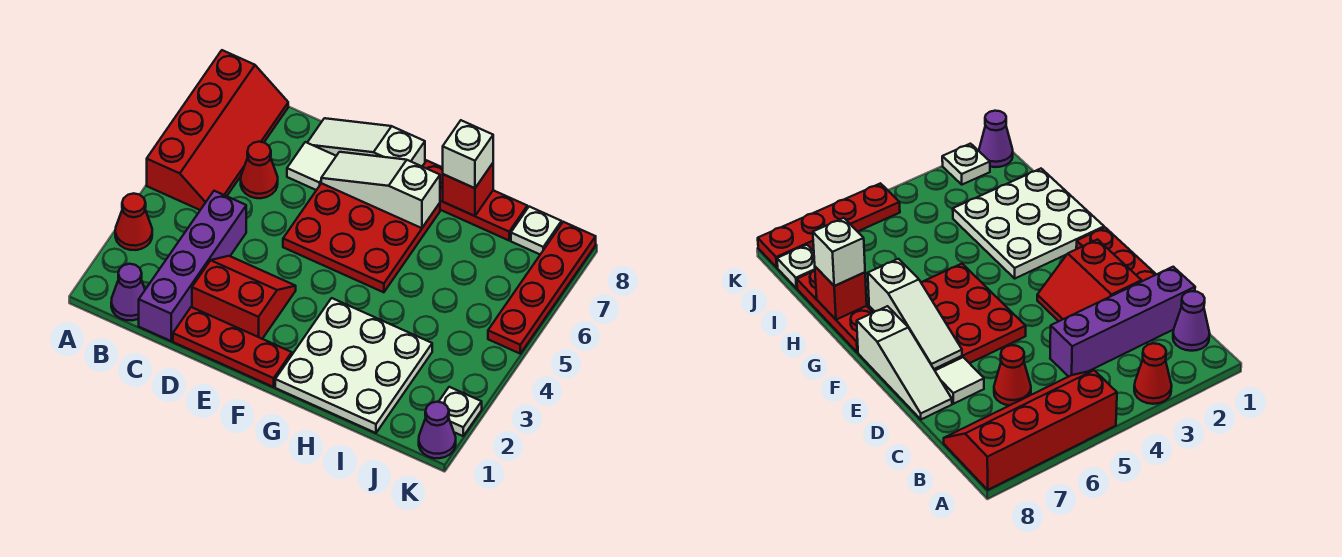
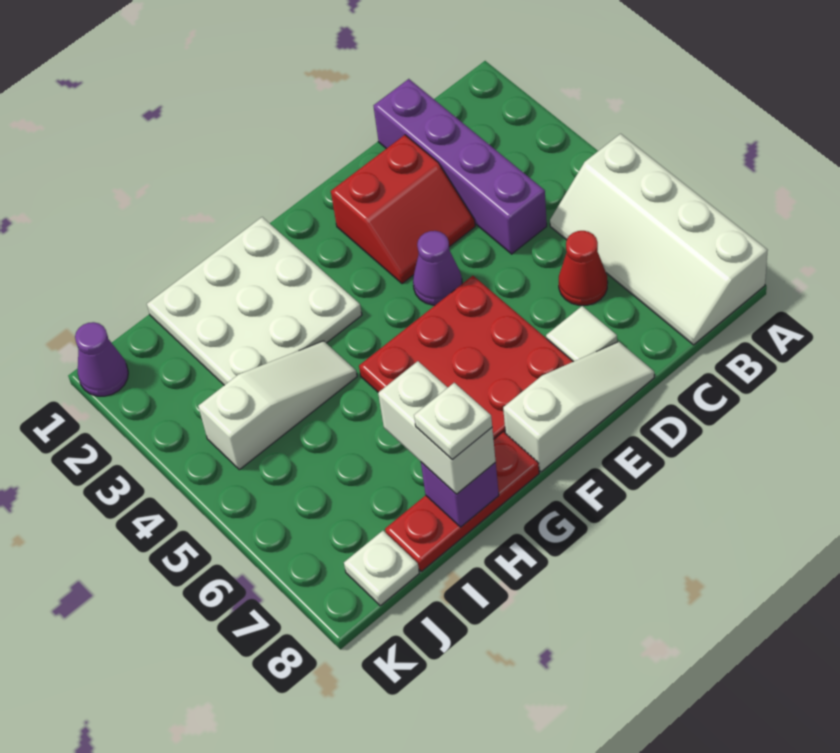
red 1x1 cone [115,193,152,250] -> none
red 2x4 slope [147,50,288,210] -> white 2x4 slope [550,134,768,345]
purple 1x1 cone [111,264,145,320] -> purple 1x1 cone moved to [413,231,462,305]
red 1x3 plate [173,307,292,387] -> none
white 1x3 slope [321,152,440,228] -> white 1x3 slope moved to [198,341,357,470]
red 1x1 brick [443,163,493,216] -> purple 1x1 brick [421,462,499,527]
white 1x1 brick [443,120,493,188] -> white 1x2 brick [378,361,496,494]
white 1x1 plate [439,387,482,436] -> white 1x1 plate moved to [414,383,492,460]
red 1x4 plate [488,222,596,354] -> none

